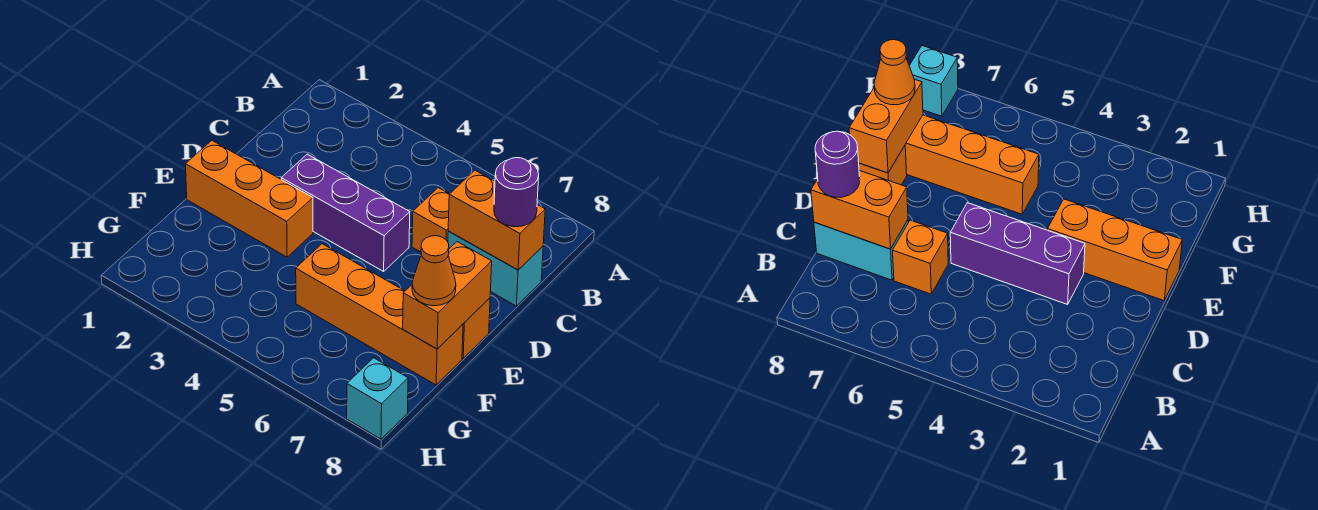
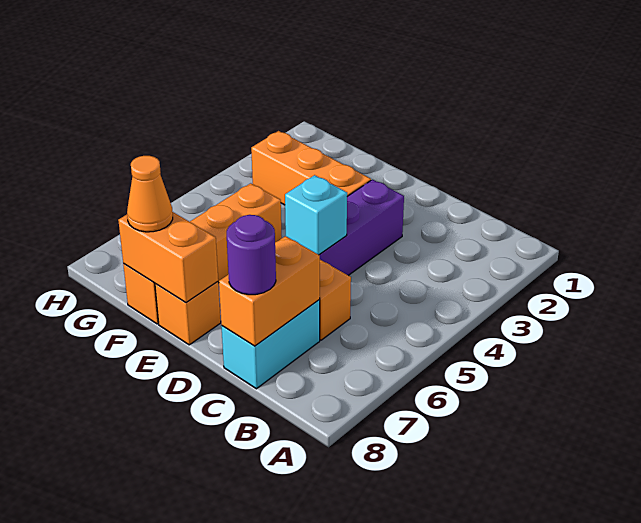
orange 1x3 brick [186,141,313,257] -> orange 1x3 brick turned to [251,131,371,205]
cyan 1x1 brick [347,358,408,439] -> cyan 1x1 brick moved to [285,175,347,255]

